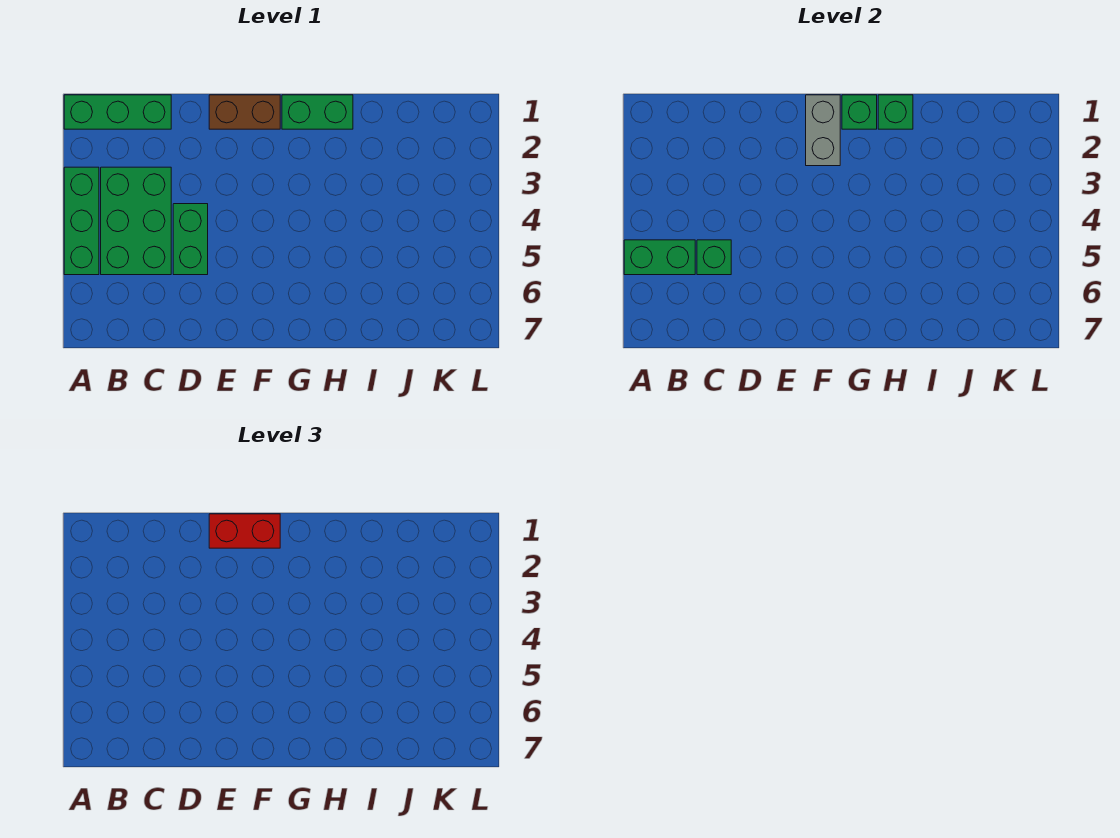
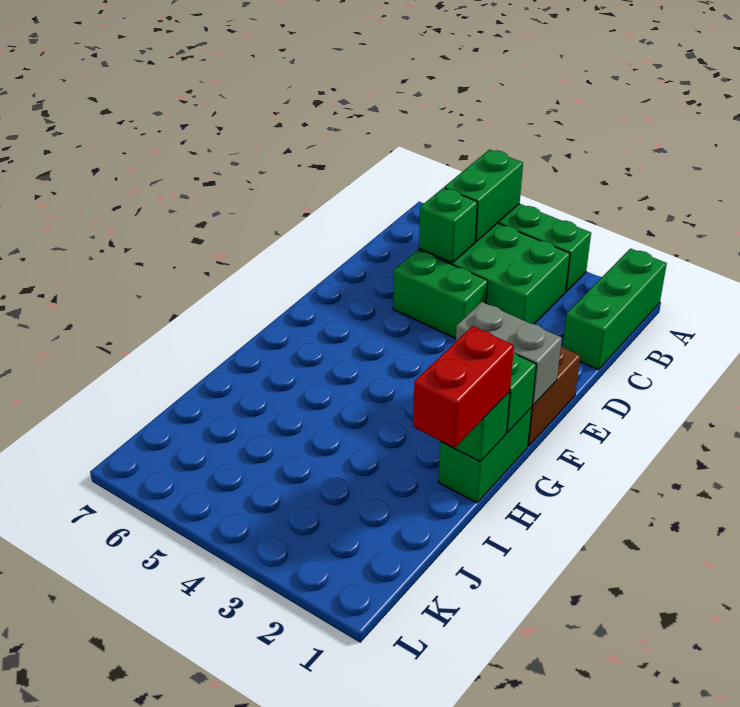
red 1x2 brick [209,514,280,548] -> red 1x2 brick moved to [413,326,514,448]

